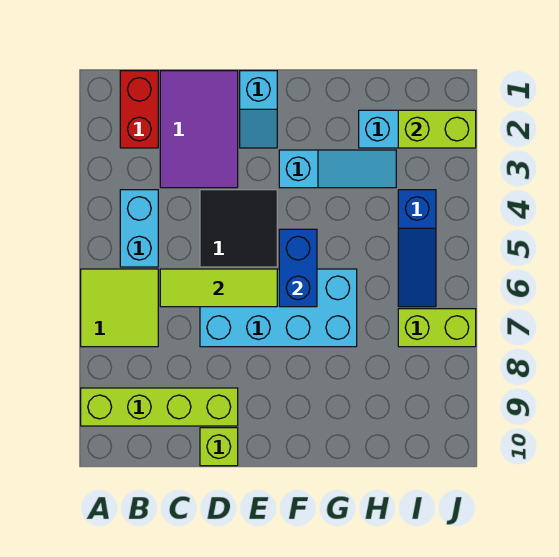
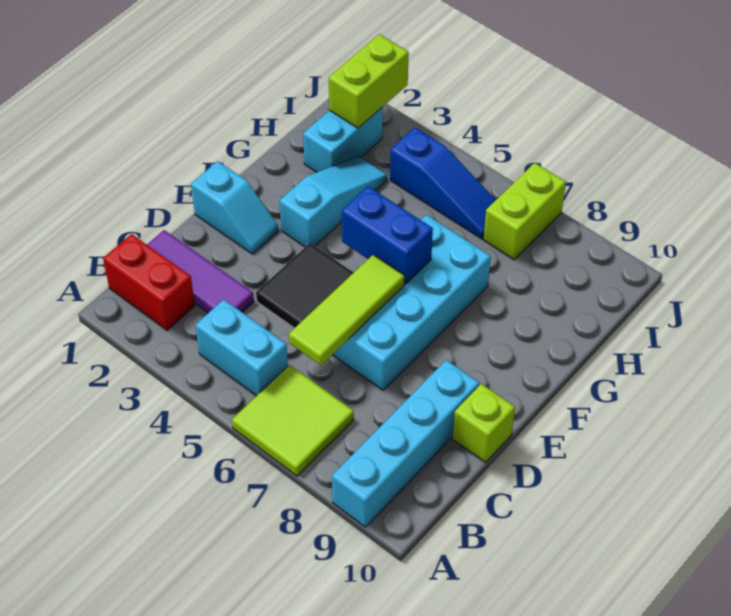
lime 1x4 brick [81,388,238,426] -> cyan 1x4 brick [332,360,479,527]
purple 2x3 tile [160,71,238,188] -> purple 1x3 tile [147,230,254,313]

